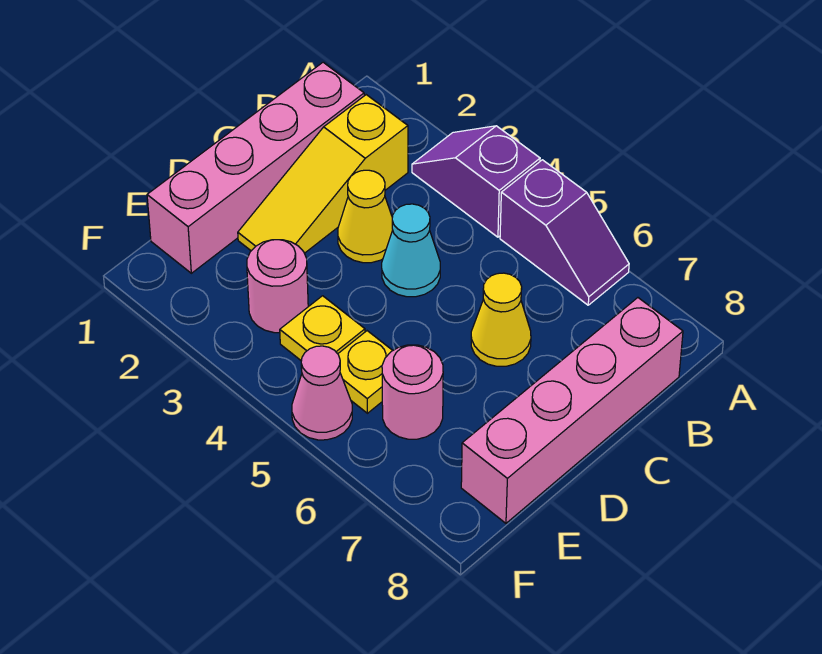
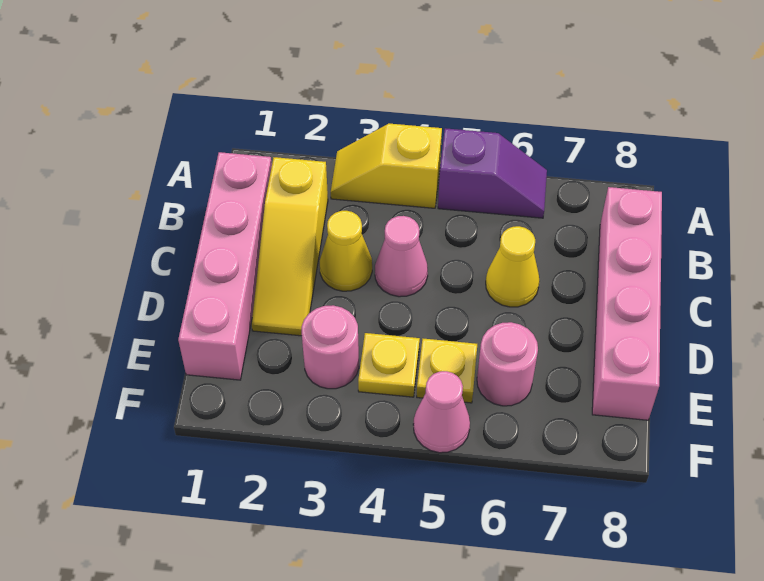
purple 1x2 slope [412,126,540,237] -> yellow 1x2 slope [331,124,442,208]
cyan 1x1 cone [382,204,440,297] -> pink 1x1 cone [375,216,428,297]

